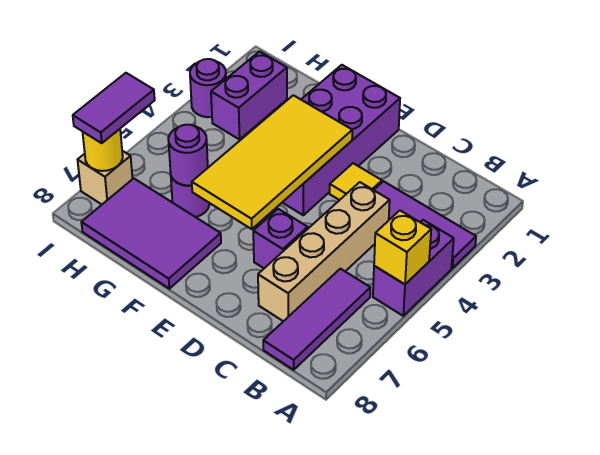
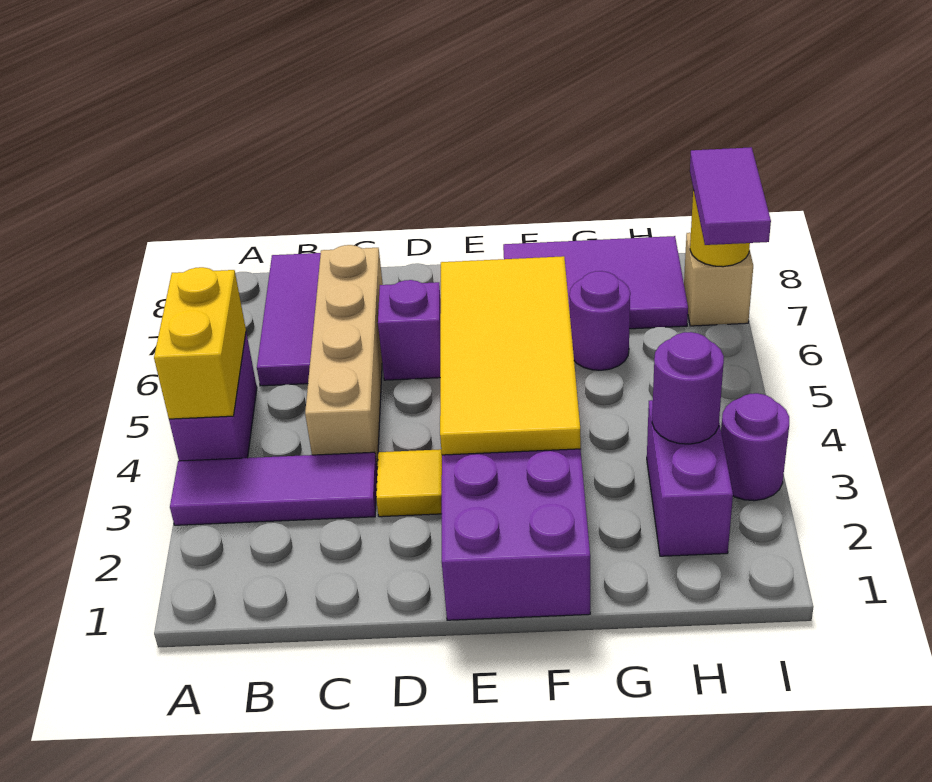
yellow 1x1 brick [374,211,431,284] -> yellow 1x2 brick [154,267,246,419]
purple 1x1 round brick [168,125,208,186] -> purple 1x1 round brick moved to [652,332,724,444]

